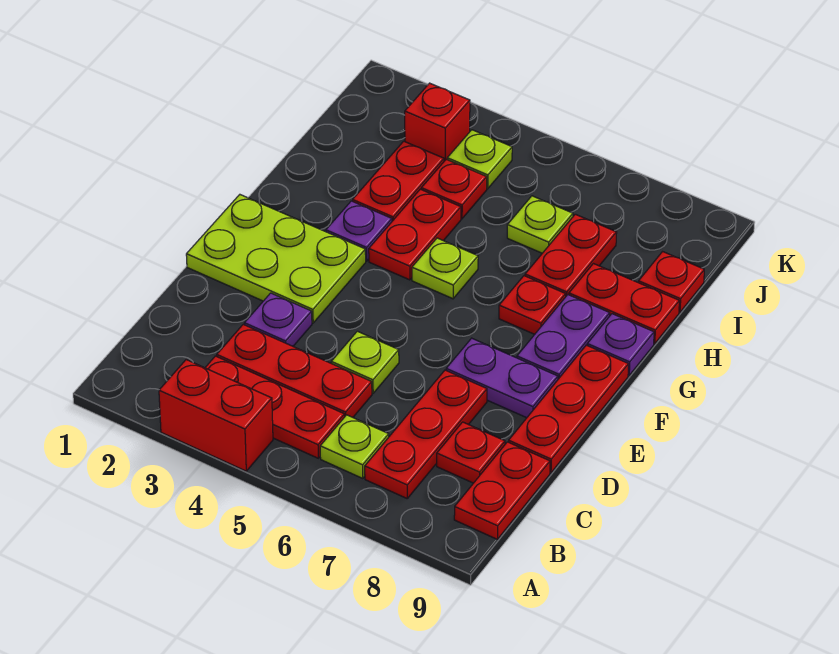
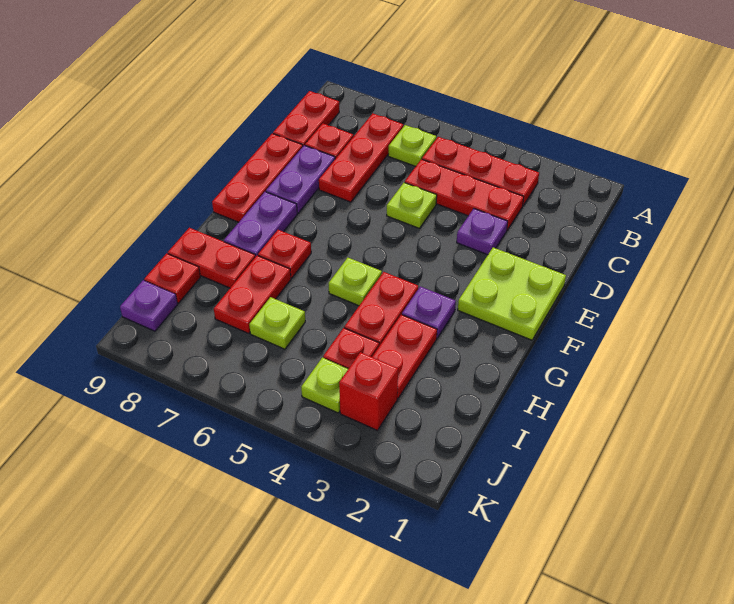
red 1x2 brick [159,360,273,471] -> none
lime 2x3 plate [186,195,366,323] -> lime 2x2 plate [458,248,566,340]
purple 1x2 plate [446,338,558,418] -> purple 1x2 plate turned to [266,145,335,213]
purple 1x1 plate [587,314,654,375] -> purple 1x1 plate moved to [120,280,178,331]

